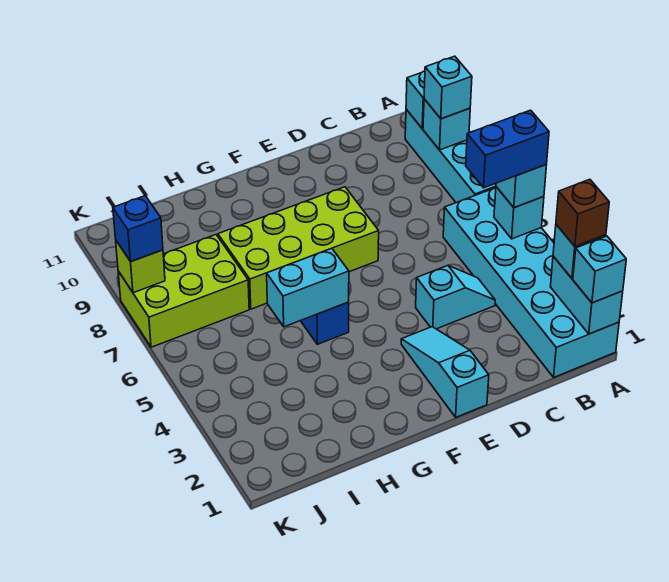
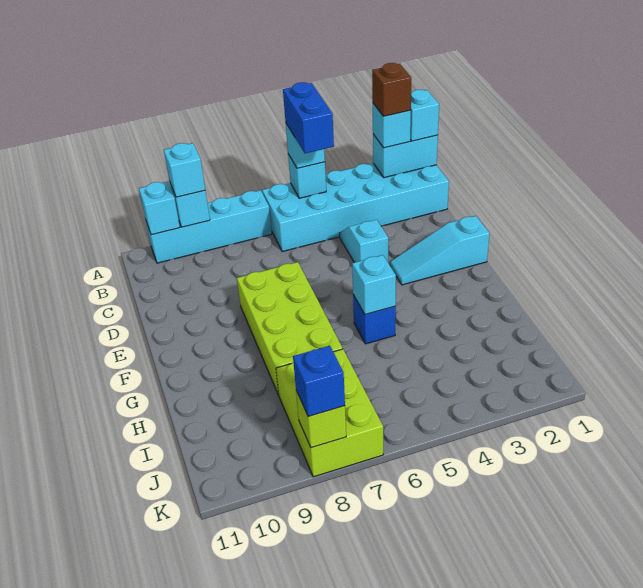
cyan 1x2 brick [267,248,349,327] -> cyan 1x1 brick [352,255,396,315]

